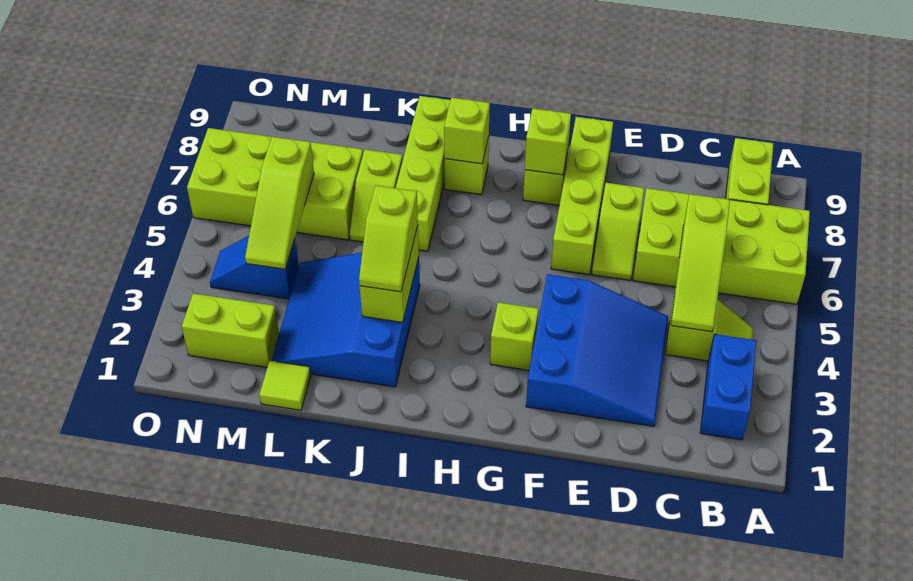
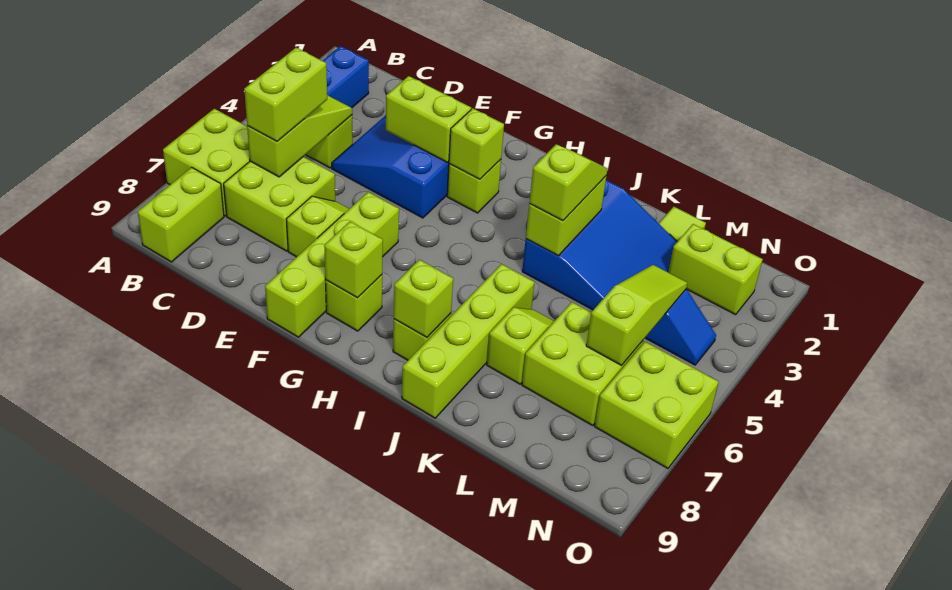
none -> lime 1x2 brick [244,48,327,141]
none -> lime 1x2 brick [386,76,471,162]
none -> lime 1x1 brick [449,108,504,179]

